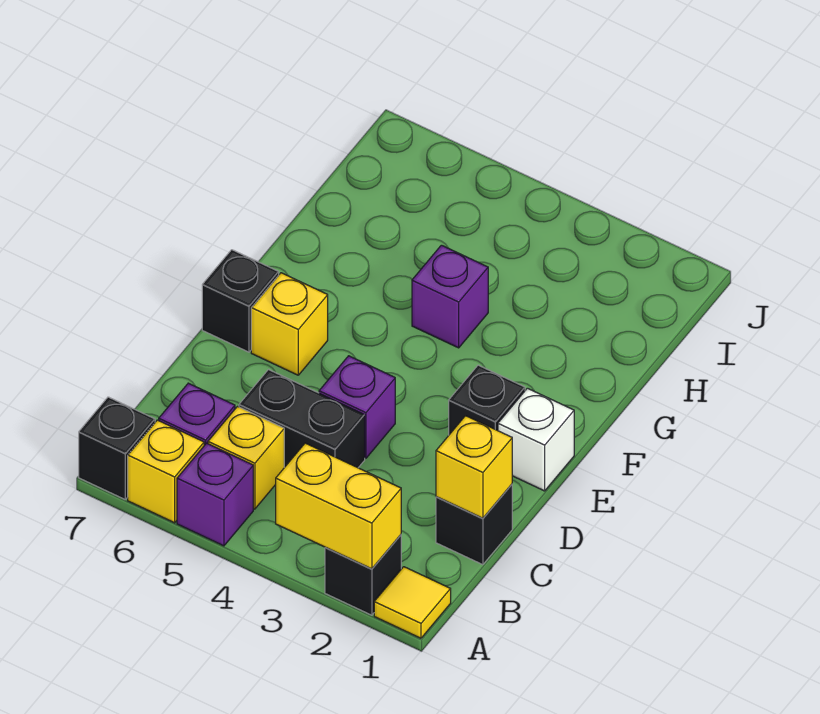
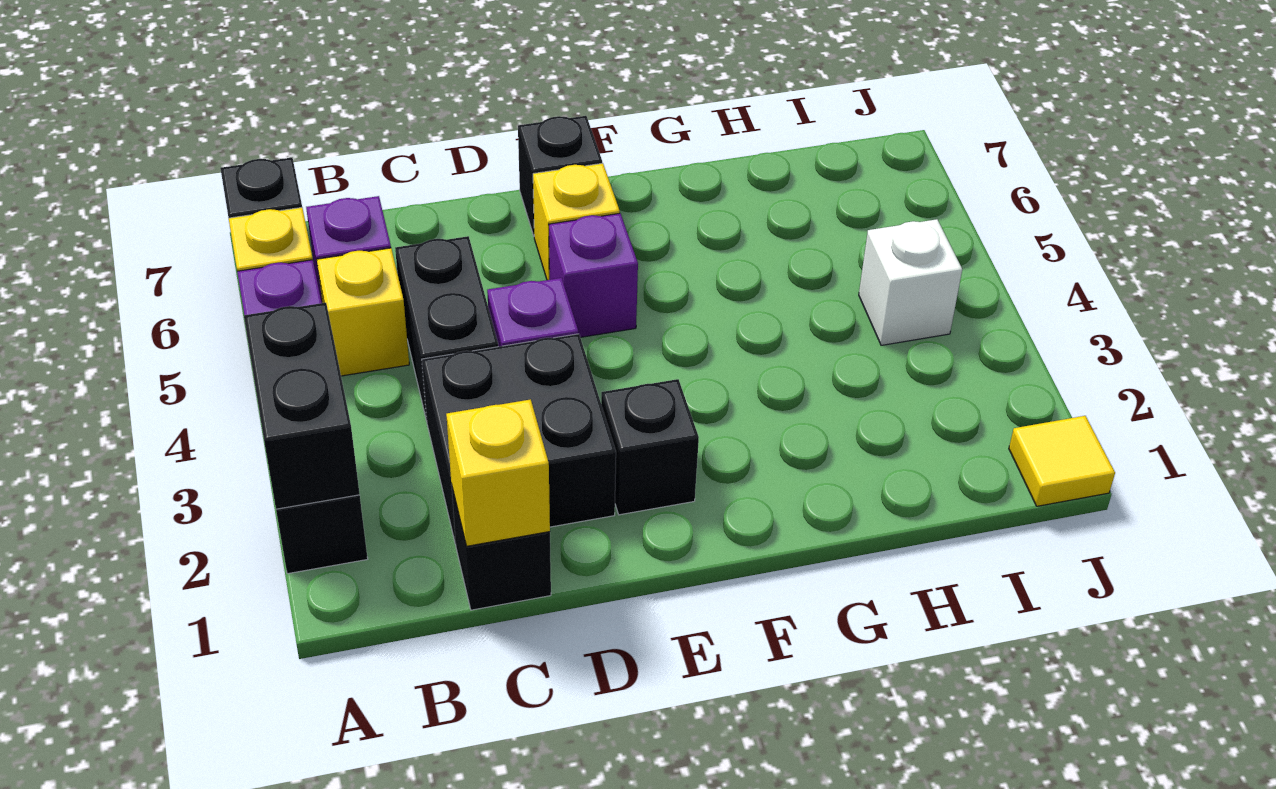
yellow 1x1 tile [374,567,451,638] -> yellow 1x1 tile moved to [1009,416,1115,506]
yellow 1x2 brick [276,443,401,569] -> black 1x2 brick [244,303,360,509]
none -> black 2x2 brick [422,334,616,544]
white 1x1 brick [498,388,574,491] -> white 1x1 brick moved to [859,219,962,345]
purple 1x1 brick [412,245,488,348] -> purple 1x1 brick moved to [549,213,638,337]

